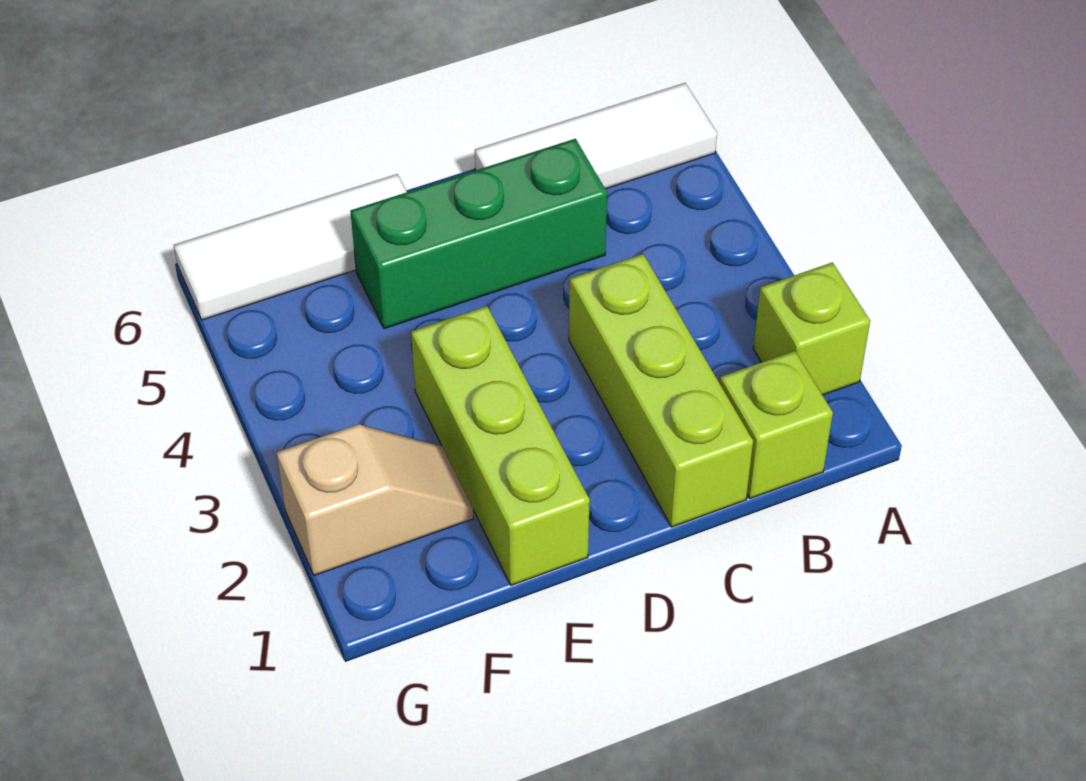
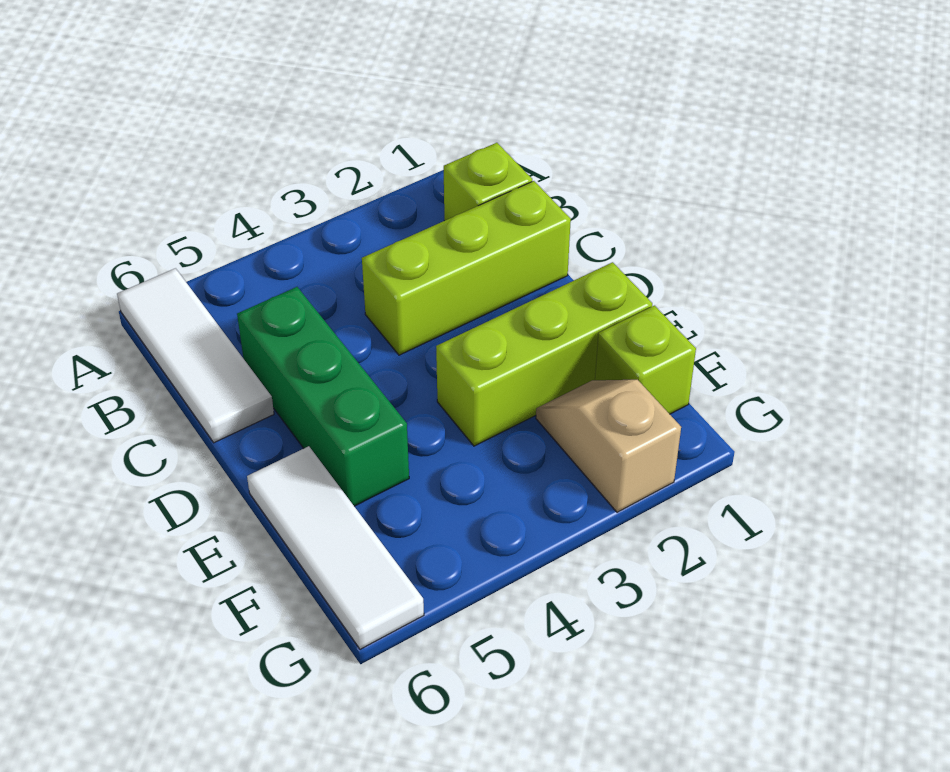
lime 1x1 brick [753,263,870,395] -> lime 1x1 brick moved to [595,306,696,414]

